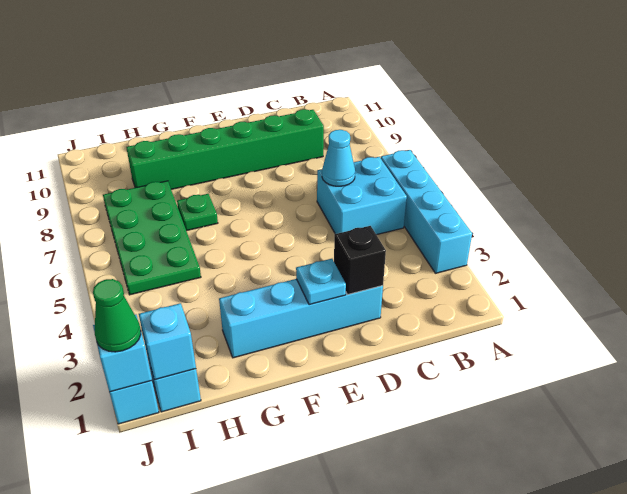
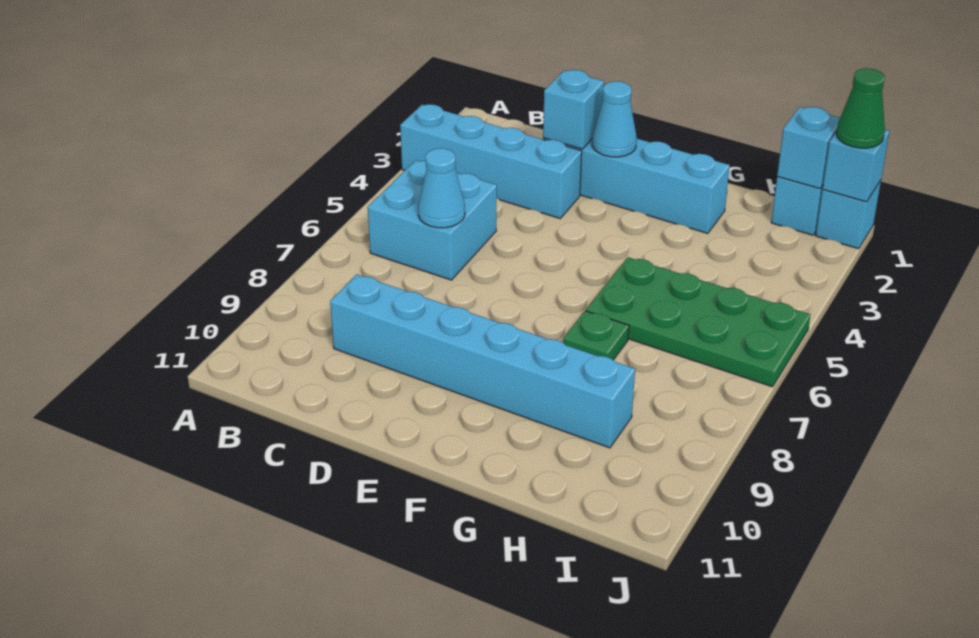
cyan 1x4 brick [381,150,472,273] -> cyan 1x4 brick turned to [400,104,582,218]
green 1x6 brick [126,109,324,189] -> cyan 1x6 brick [330,274,635,448]
black 1x1 brick [334,226,386,295] -> cyan 1x1 brick [543,70,604,149]
cyan 1x1 plate [296,259,346,305] -> cyan 1x1 cone [592,81,637,157]
green 2x4 plate [103,181,201,295] -> green 2x4 plate turned to [586,257,810,387]

